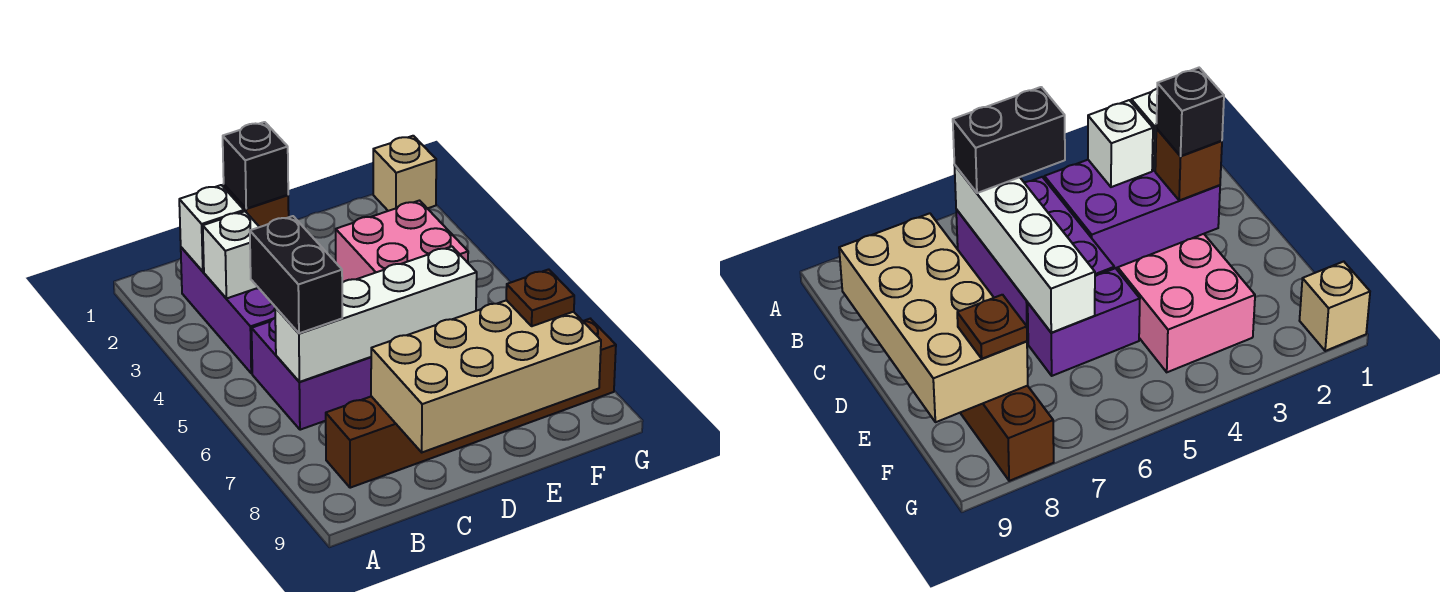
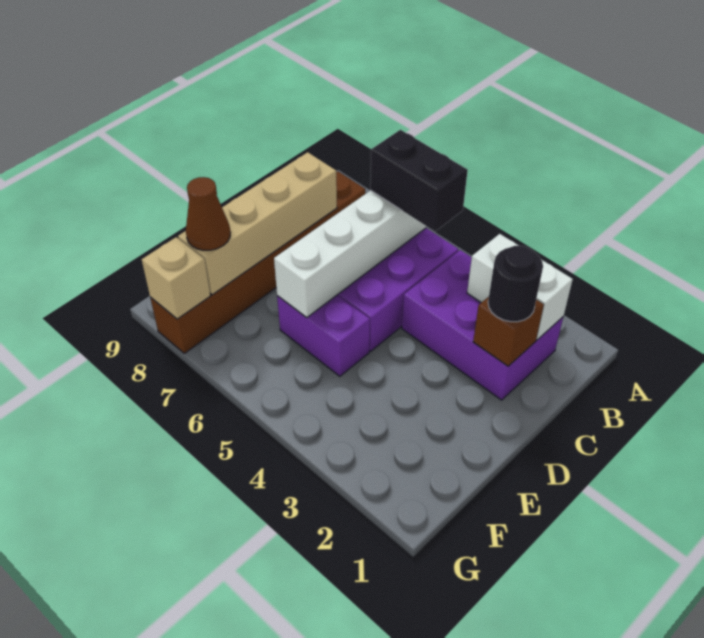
black 1x1 brick [223,122,288,209] -> black 1x1 round brick [488,245,543,322]
tan 2x4 brick [371,300,601,452] -> tan 1x4 brick [178,152,337,295]
pink 2x2 brick [336,201,468,283] -> none
brown 1x1 plate [506,269,574,326] -> brown 1x1 cone [186,177,230,250]
tan 1x1 brick [373,136,436,211] -> tan 1x1 brick moved to [142,237,210,319]

